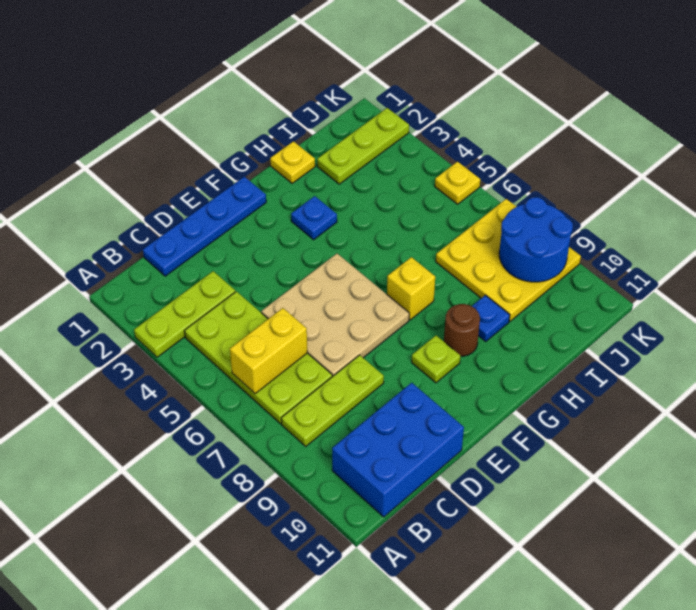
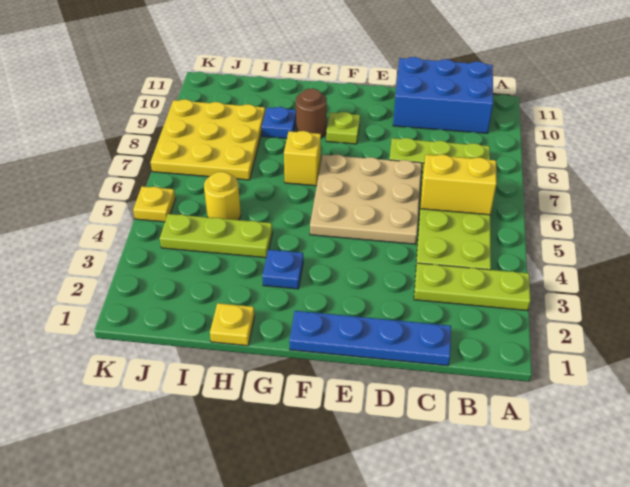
lime 1x3 plate [317,108,409,184] -> lime 1x3 plate moved to [160,214,273,258]
none -> yellow 1x1 round brick [204,172,241,220]
blue 2x2 round brick [499,197,573,282] -> none

